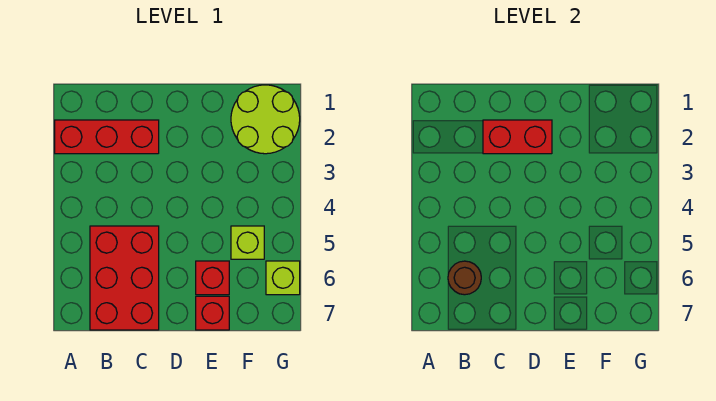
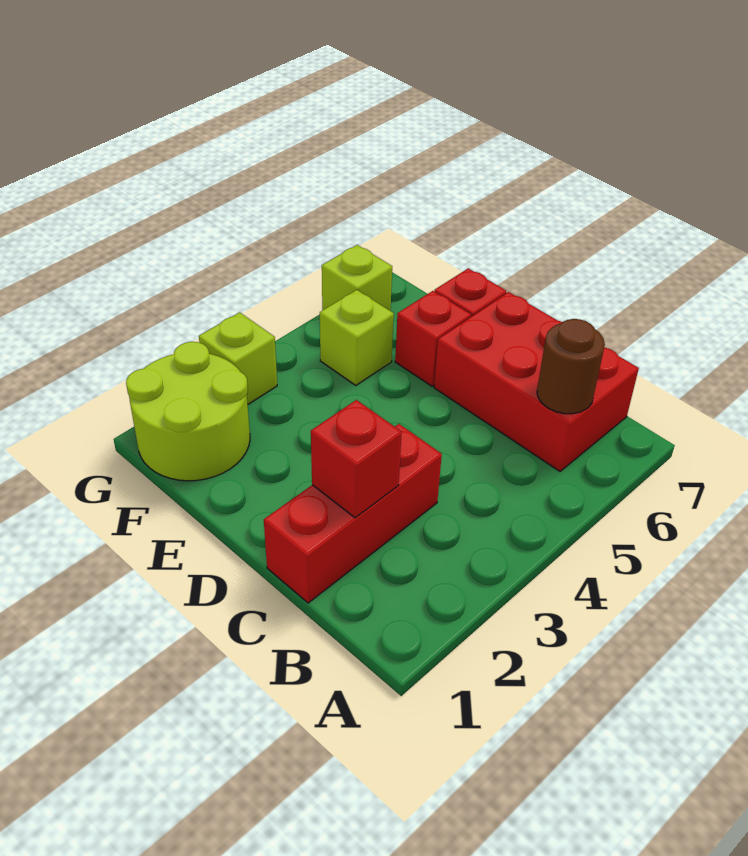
red 1x3 brick [55,120,159,154] -> red 1x3 brick turned to [264,424,442,603]
red 2x3 brick [90,226,159,330] -> red 2x3 brick turned to [434,292,639,471]
red 1x2 brick [483,120,552,154] -> red 1x1 brick [311,400,402,518]
none -> lime 1x1 brick [199,312,277,404]

